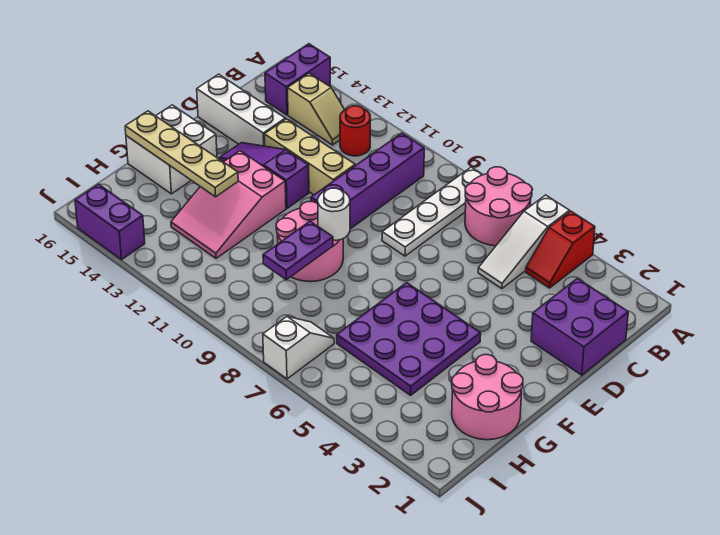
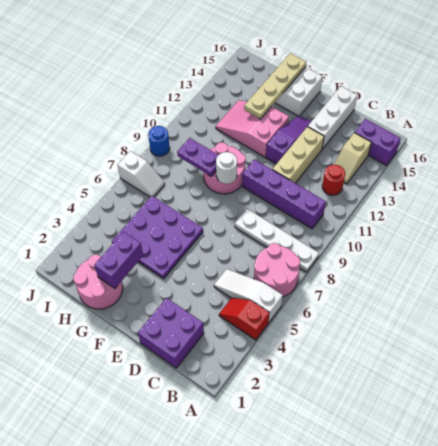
none -> blue 1x1 round brick [148,126,170,156]
purple 1x2 brick [75,184,145,260] -> purple 1x2 brick moved to [94,232,143,288]

